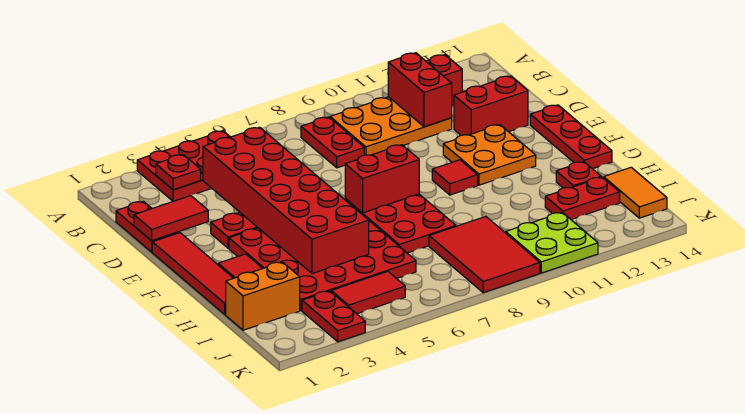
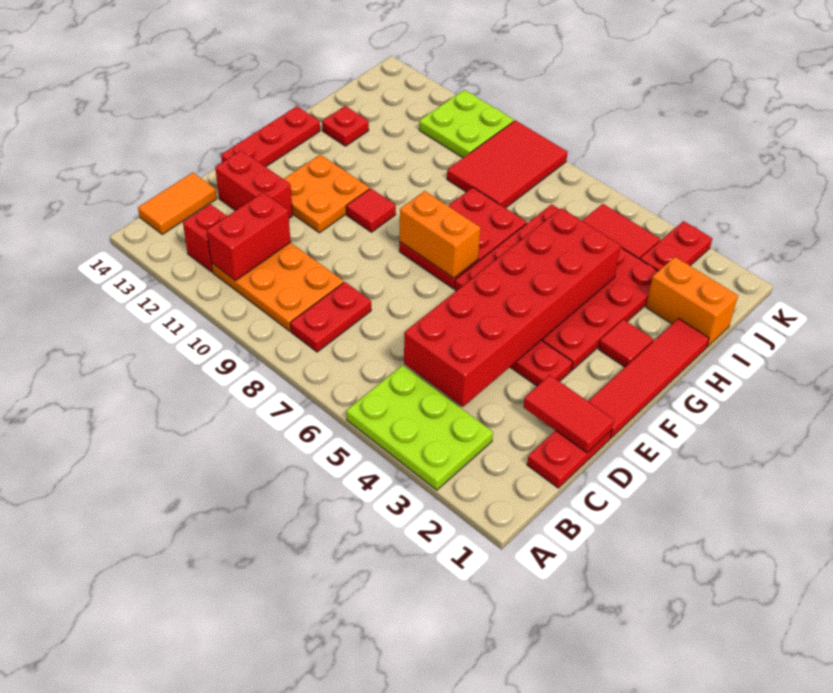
red 2x3 plate [137,131,230,201] -> lime 2x3 plate [346,365,493,490]
red 1x1 plate [156,155,201,190] -> none
red 1x2 brick [345,145,419,213] -> orange 1x2 brick [400,191,480,278]
red 1x2 plate [545,177,620,219] -> none
orange 1x2 tile [604,167,667,218] -> orange 1x2 tile moved to [138,173,217,234]

